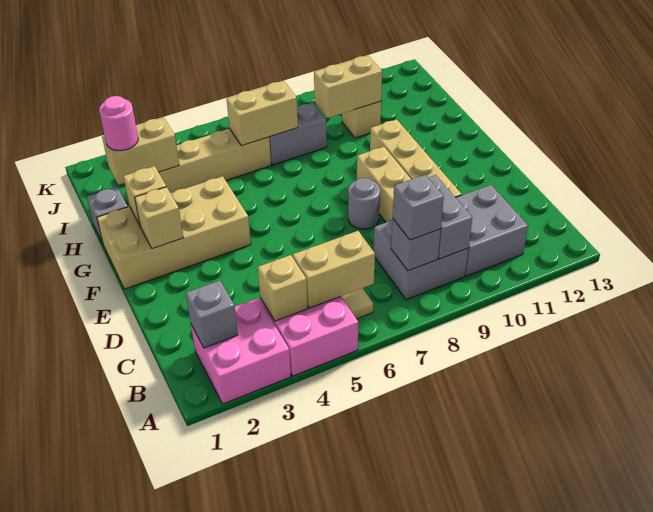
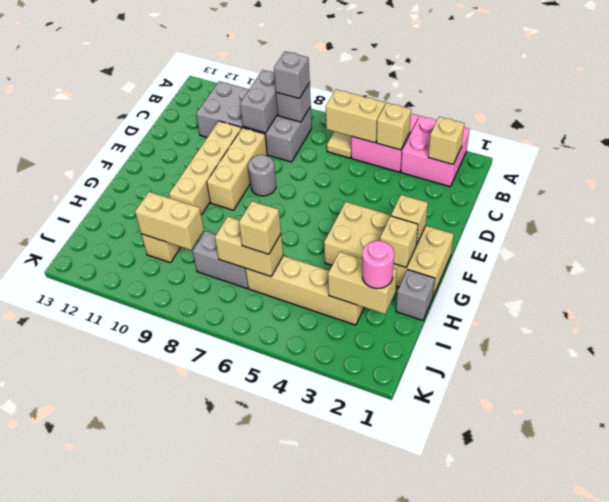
grey 1x1 brick [186,280,238,348] -> tan 1x1 brick [428,117,464,164]
none -> tan 1x1 brick [239,201,281,254]

